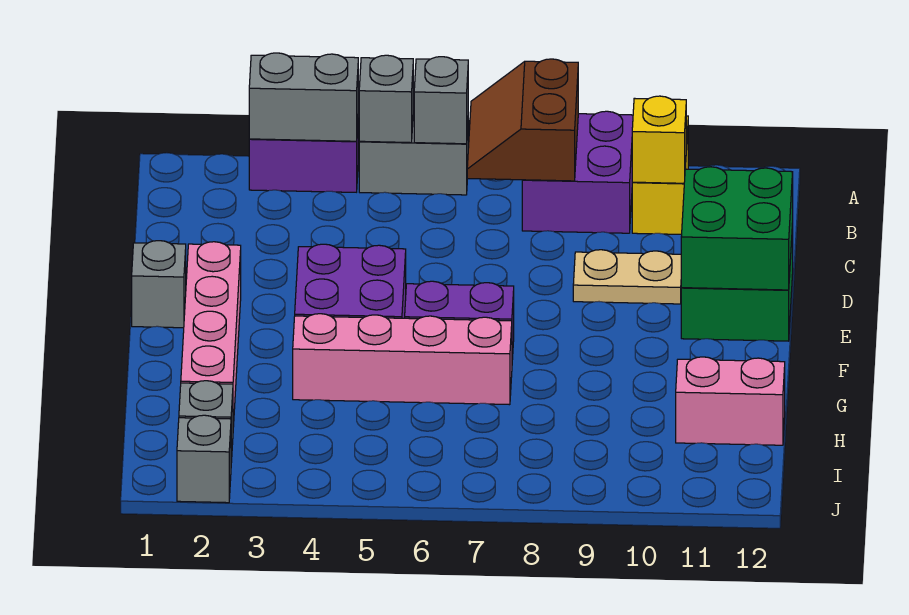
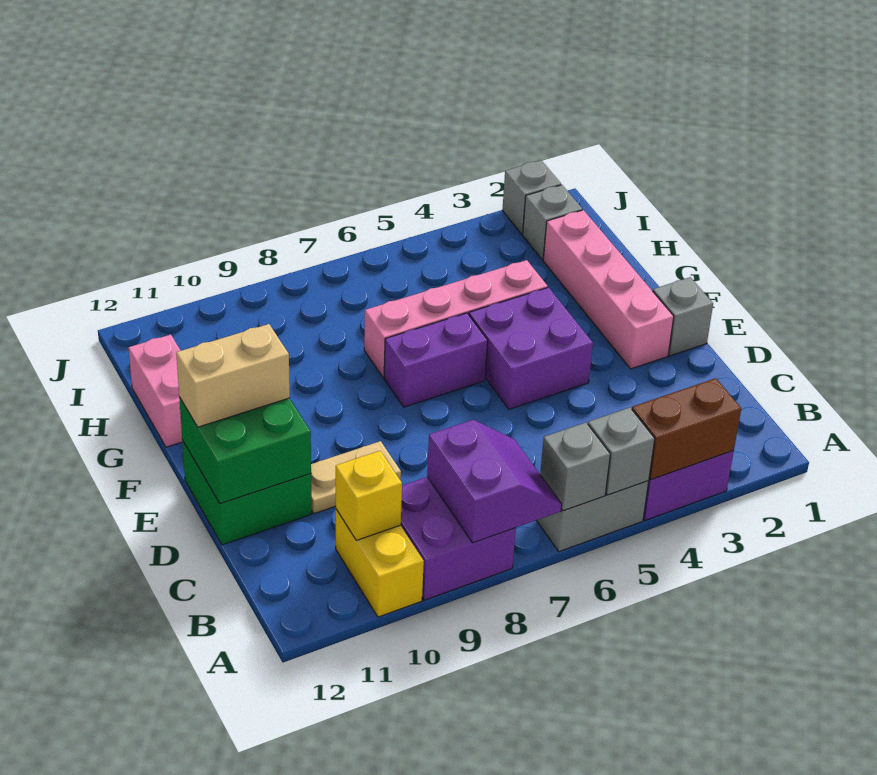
grey 1x2 brick [249,53,358,141] -> brown 1x2 brick [632,378,741,479]
brown 2x2 slope [467,59,578,181] -> purple 2x2 slope [427,420,562,543]
none -> tan 1x2 brick [176,324,290,427]
pink 1x2 brick [676,357,785,445] -> pink 1x2 brick turned to [129,335,182,447]

